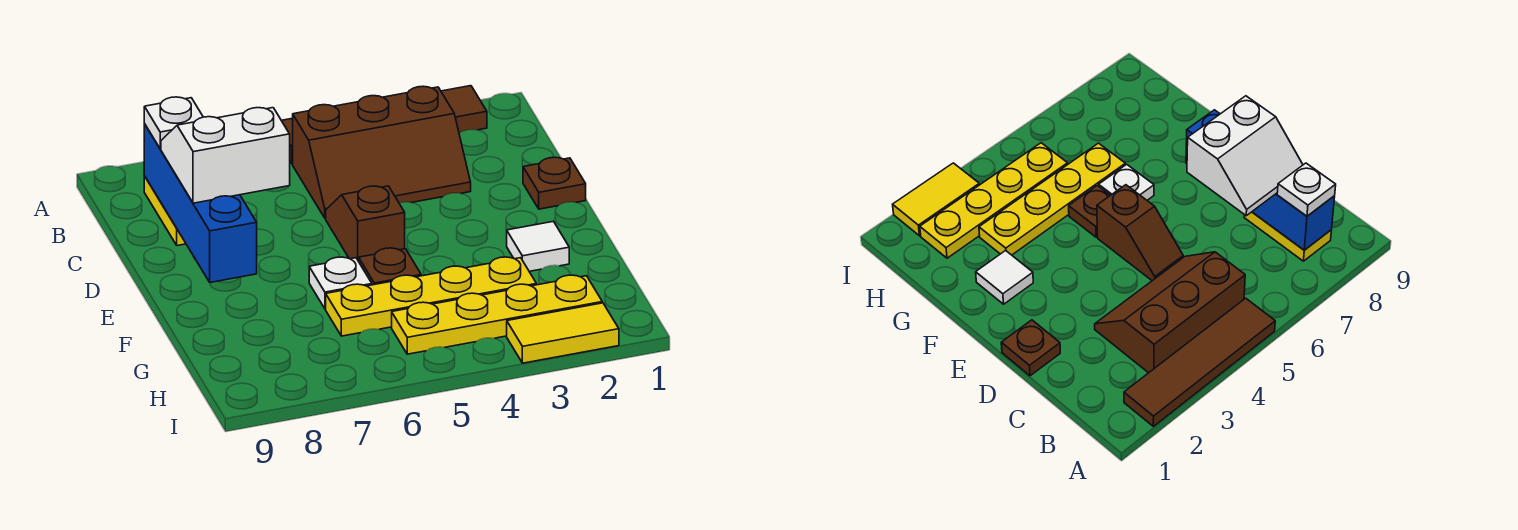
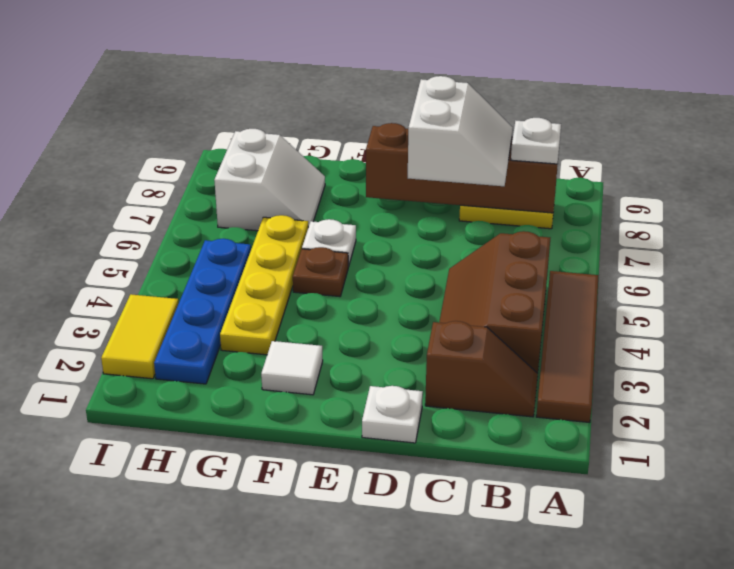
blue 1x4 brick [144,124,257,283] -> brown 1x4 brick [366,123,558,213]
brown 1x1 plate [523,157,586,209] -> white 1x1 plate [362,386,423,443]
brown 1x2 slope [326,186,405,261] -> brown 1x2 slope moved to [425,321,538,417]
none -> white 2x2 slope [214,129,325,231]
yellow 1x4 plate [392,275,602,354] -> blue 1x4 plate [154,239,251,384]

